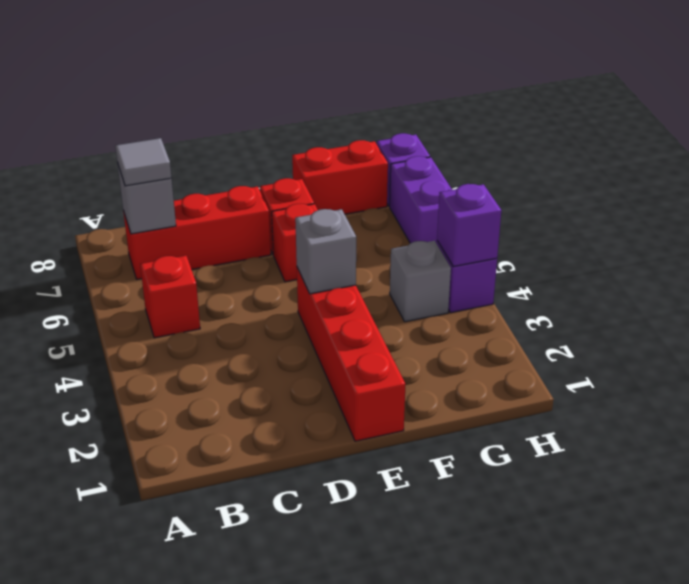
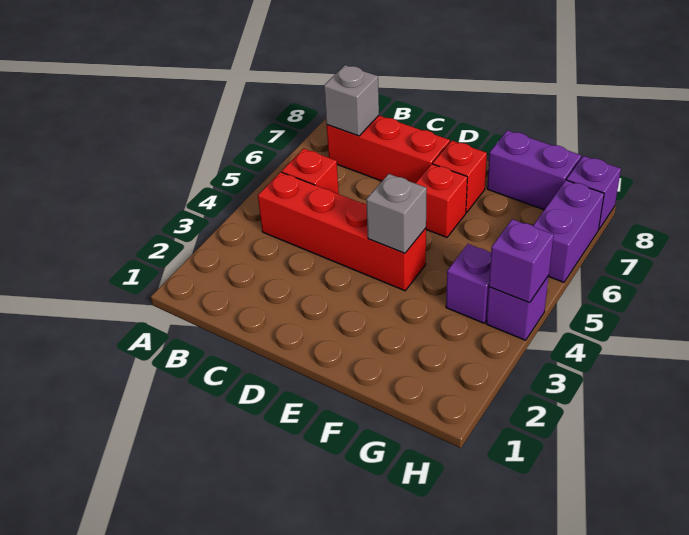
grey 1x1 tile [115,138,172,186] -> none
red 1x4 brick [297,268,406,441] -> red 1x4 brick turned to [258,172,426,291]
red 1x2 brick [292,140,388,214] -> purple 1x2 brick [487,130,581,210]
grey 1x1 brick [390,241,451,322] -> purple 1x1 brick [446,244,491,323]

